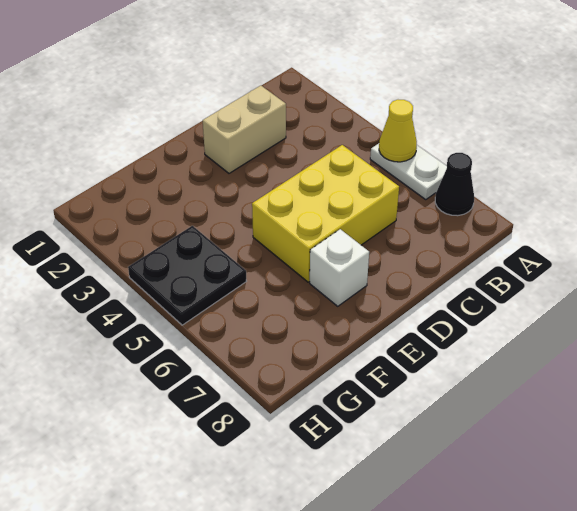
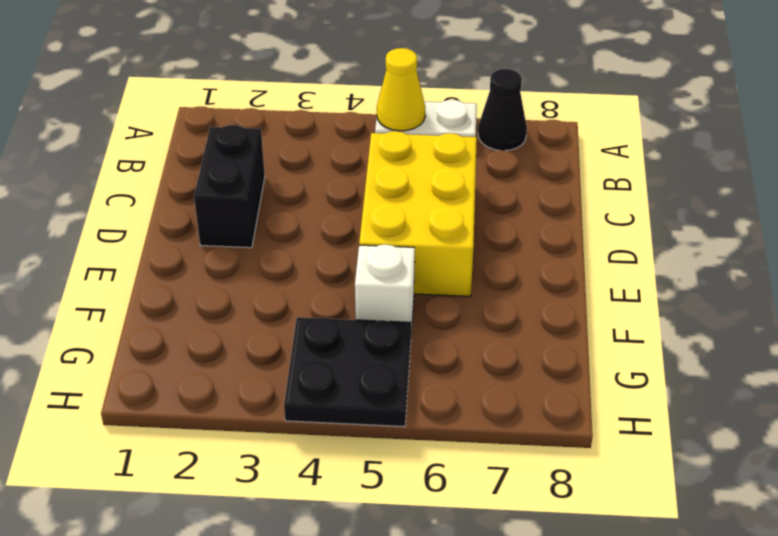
tan 1x2 brick [203,86,286,173] -> black 1x2 brick [194,125,265,248]
white 1x1 brick [310,229,369,306] -> white 1x1 brick moved to [355,244,415,332]

